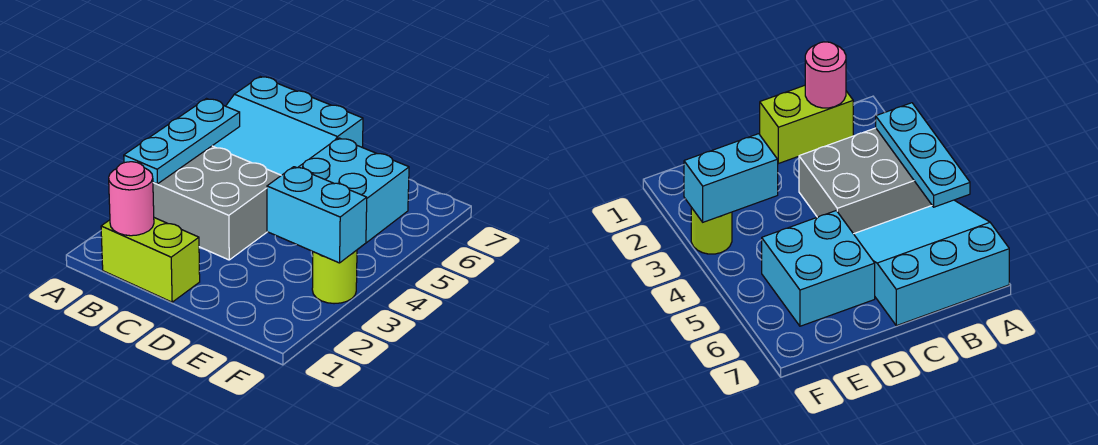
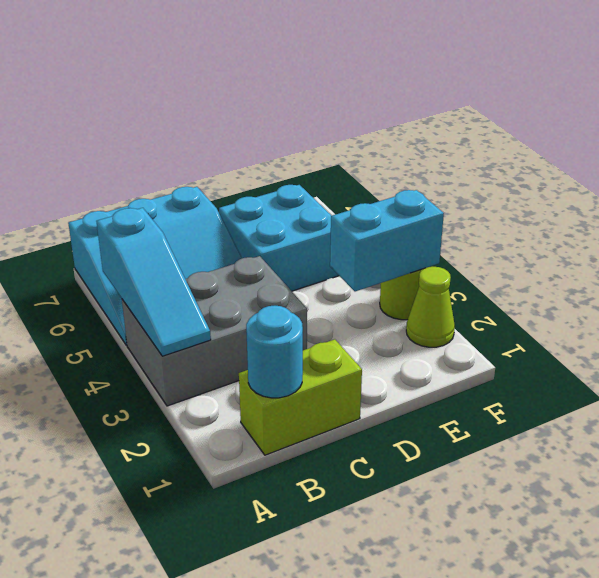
cyan 1x3 plate [124,99,240,184] -> cyan 1x3 slope [96,208,211,356]
pink 1x1 round brick [109,162,154,236] -> cyan 1x1 round brick [246,306,303,398]
none -> lime 1x1 cone [406,267,455,347]

